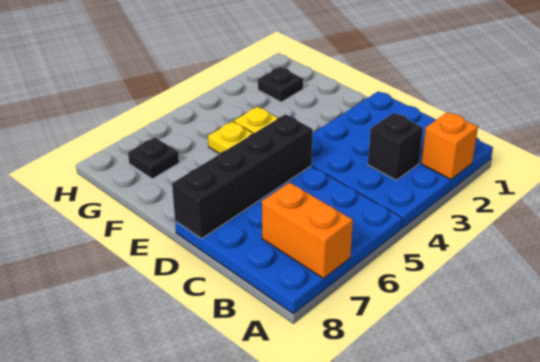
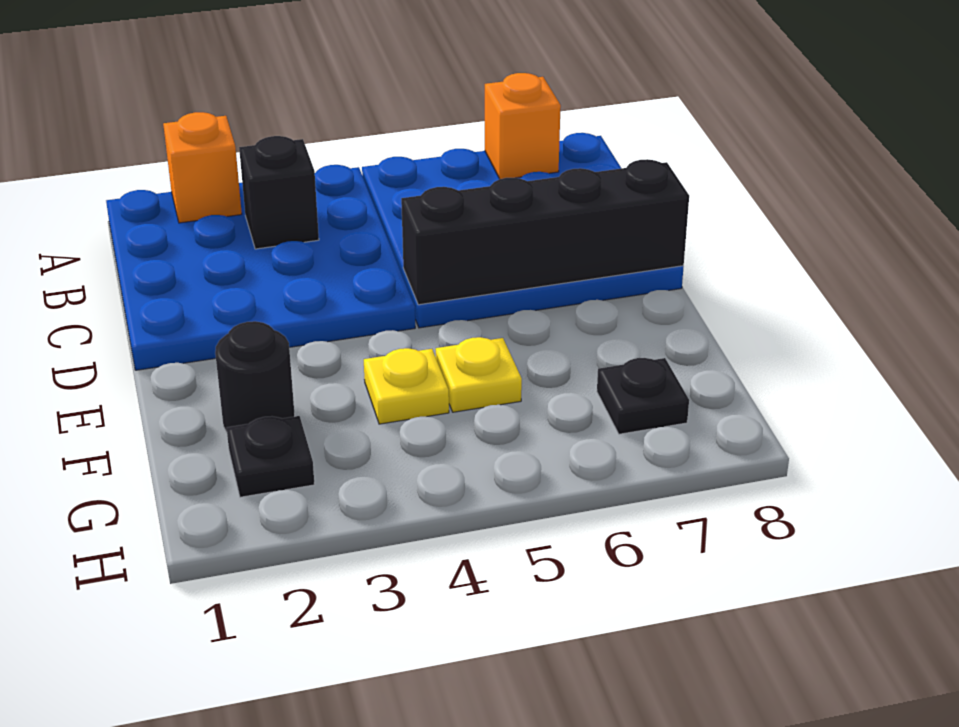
orange 1x2 brick [262,182,353,278] -> orange 1x1 brick [485,73,561,179]
none -> black 1x1 round brick [215,321,295,432]

